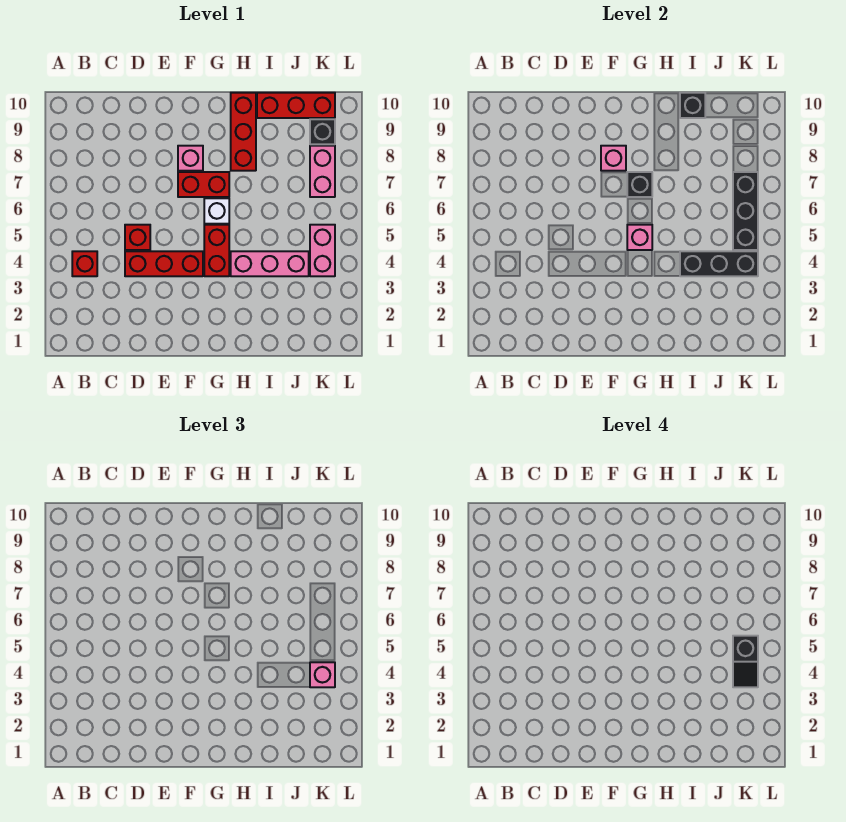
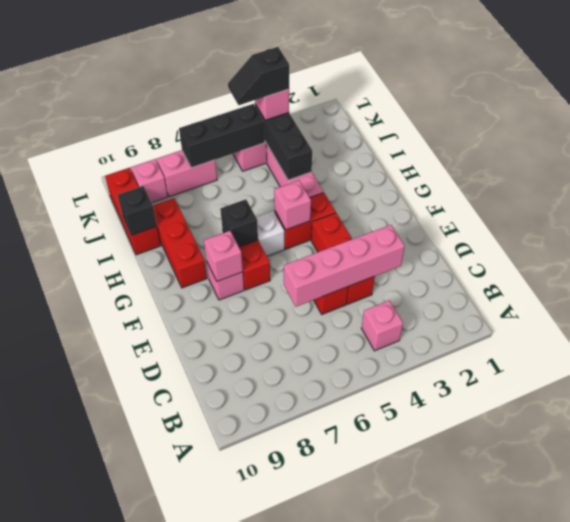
red 1x1 brick [72,251,97,276] -> pink 1x1 brick [361,301,403,351]
none -> pink 1x4 brick [284,225,405,307]
red 1x3 brick [231,93,256,171] -> red 1x3 brick turned to [153,198,207,288]
black 1x2 slope [733,636,758,687] -> black 1x2 slope turned to [228,47,289,105]
black 1x1 brick [310,119,335,144] -> pink 1x1 brick [131,159,168,203]

